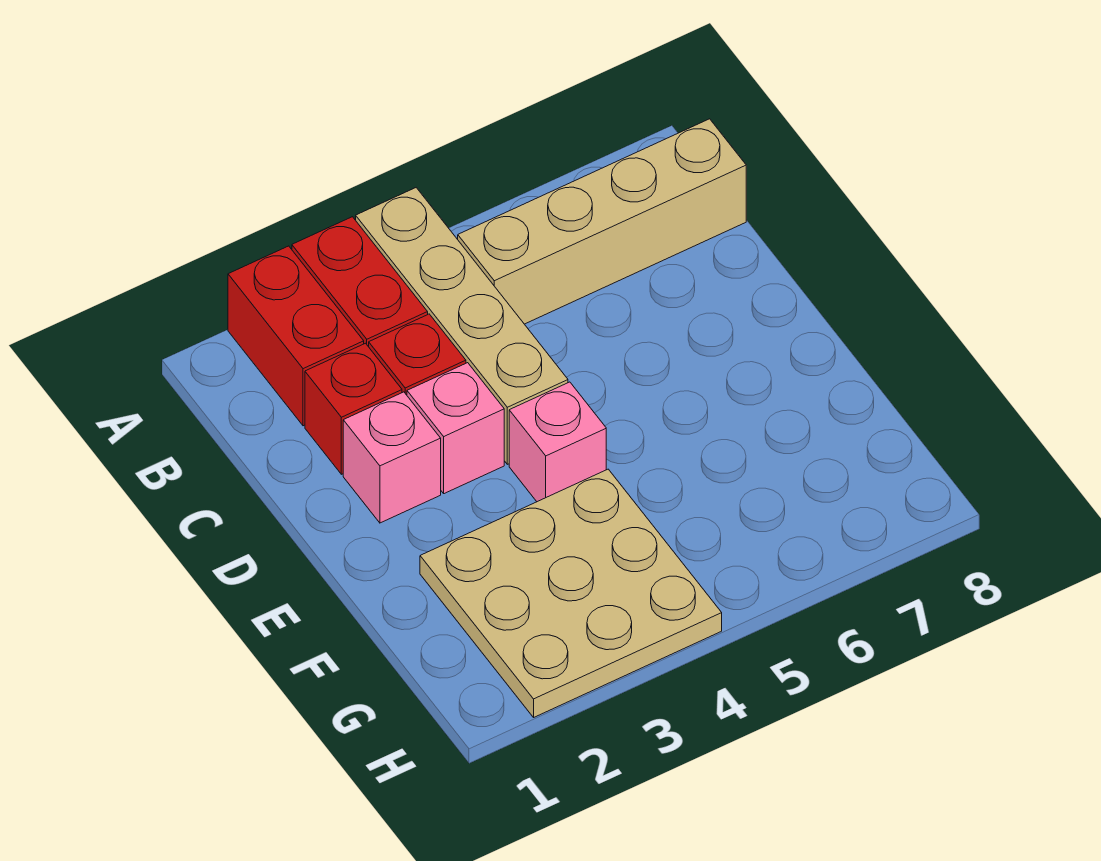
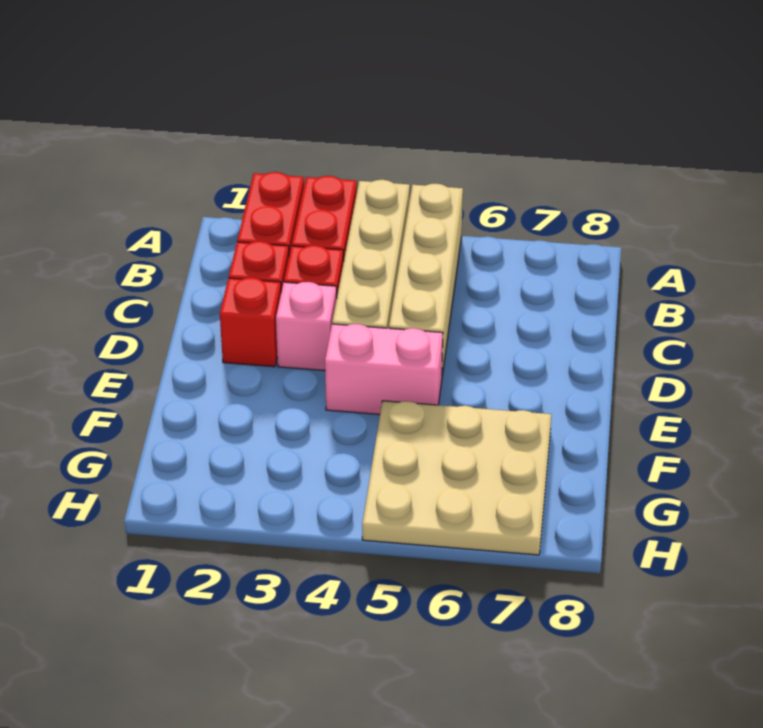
tan 1x4 brick [458,119,746,324] -> tan 1x4 brick turned to [389,184,463,376]
pink 1x1 brick [343,392,441,523] -> red 1x1 brick [220,278,281,367]
pink 1x1 brick [509,382,606,502] -> pink 1x2 brick [325,324,443,414]
tan 3x3 plate [420,469,722,717] -> tan 3x3 plate moved to [362,401,552,555]

